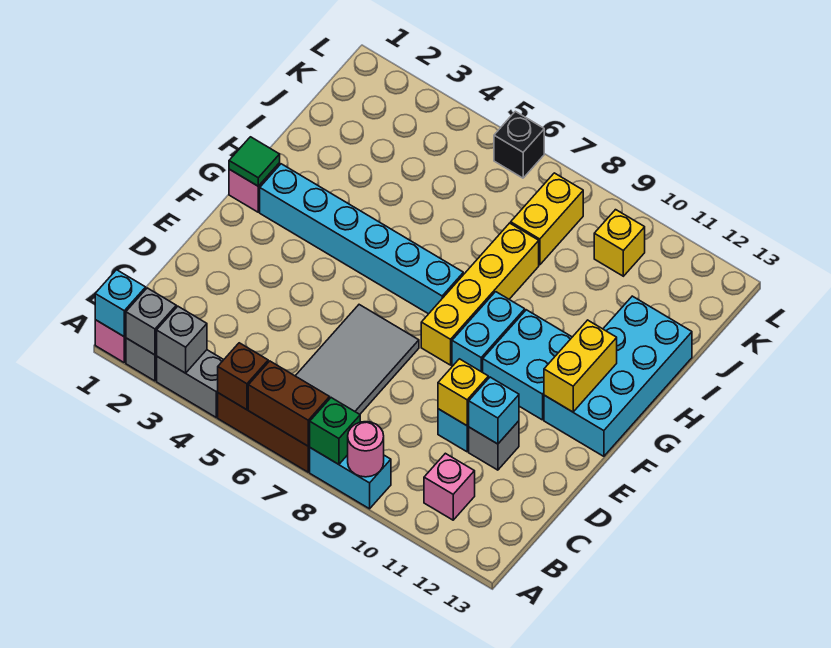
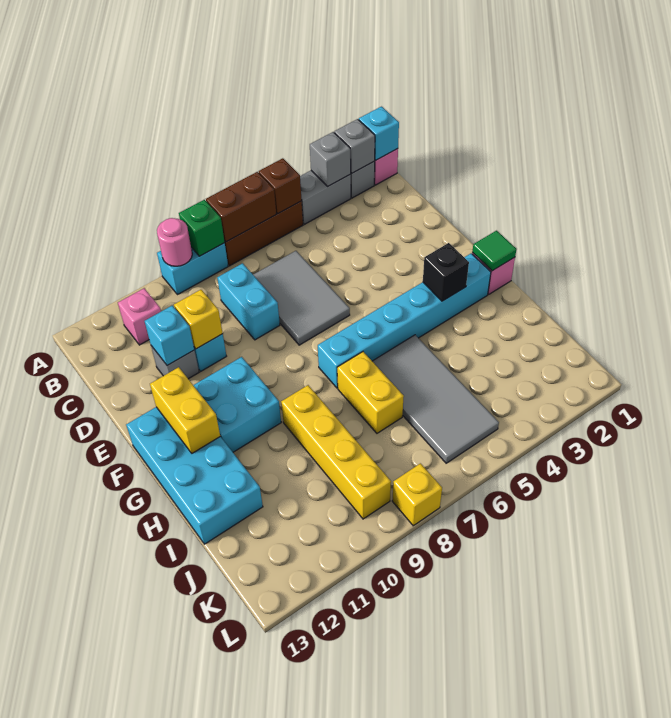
yellow 1x4 brick [421,223,539,365] -> yellow 1x4 brick moved to [281,385,391,519]
cyan 1x2 brick [452,292,525,372] -> cyan 1x2 brick moved to [217,263,280,340]
none -> grey 2x4 tile [372,335,499,463]
yellow 1x2 brick [511,173,583,265] -> yellow 1x2 brick moved to [337,352,404,433]
yellow 1x1 brick [594,210,645,276] -> yellow 1x1 brick moved to [392,463,442,526]
black 1x1 brick [494,111,544,178] -> black 1x1 brick moved to [423,243,469,301]

